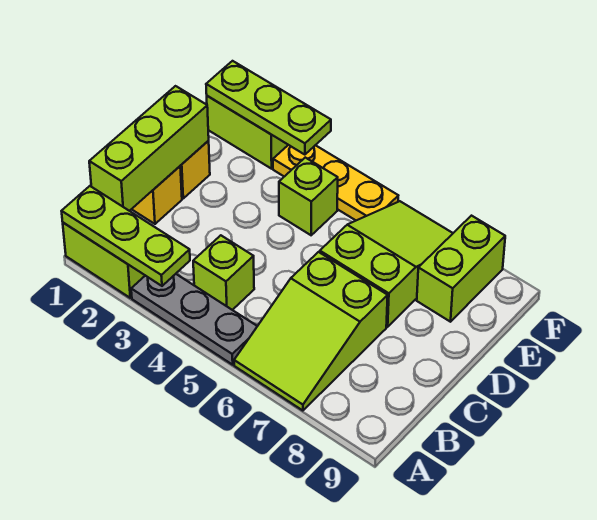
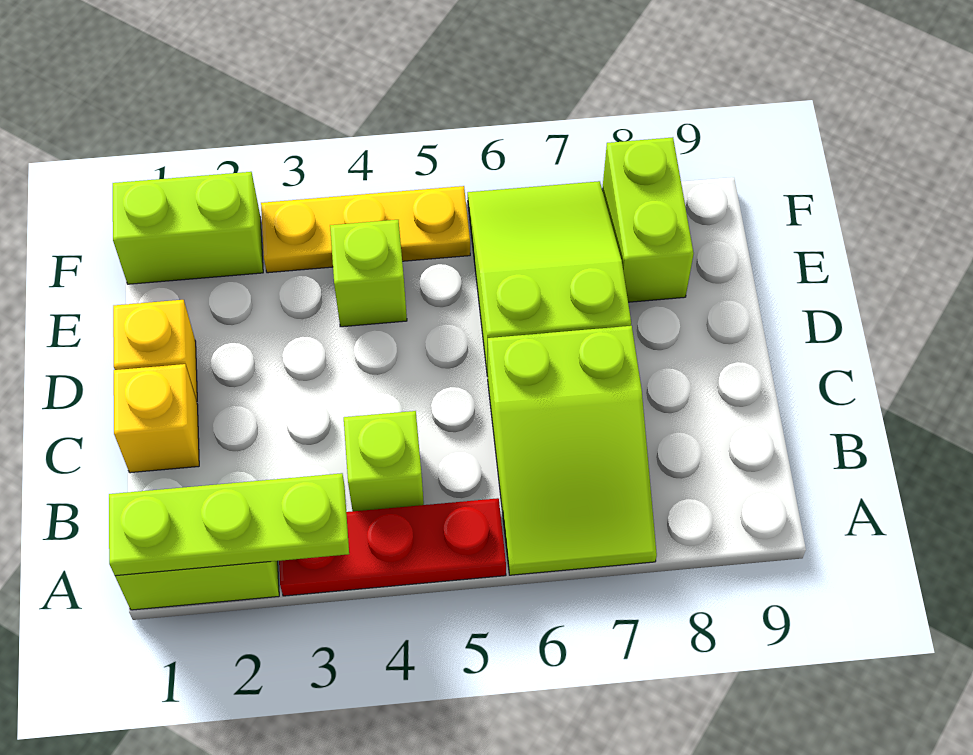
grey 1x3 plate [131,274,257,365] -> red 1x3 plate [279,498,506,596]
lime 1x3 brick [89,86,209,211] -> none
lime 1x3 plate [206,61,331,155] -> none

